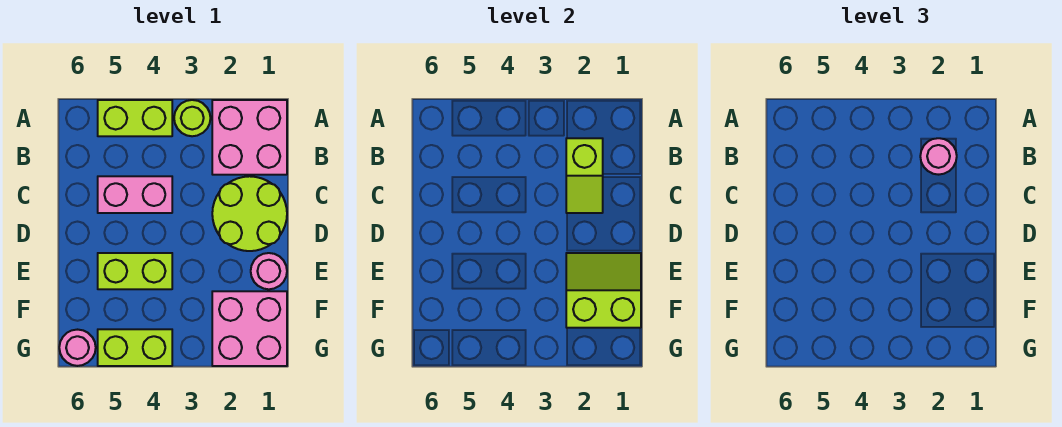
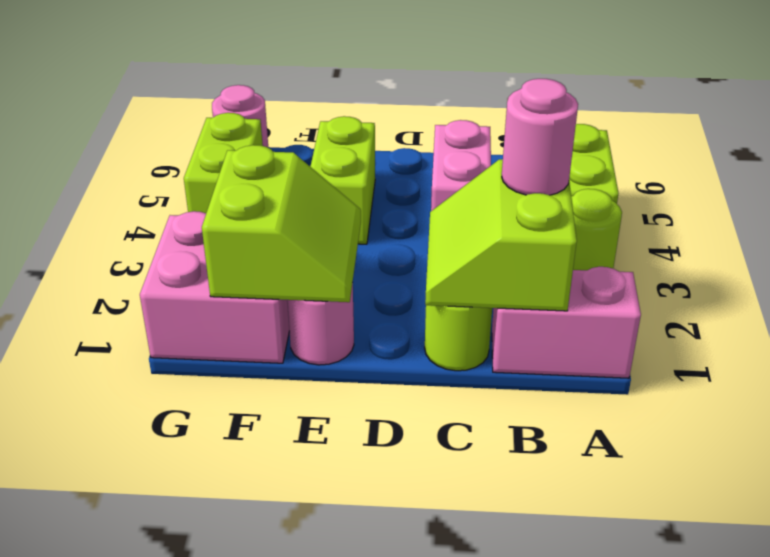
pink 2x2 brick [212,100,287,175] -> pink 1x2 brick [492,267,641,378]
lime 1x2 slope [566,138,603,213] -> lime 2x2 slope [425,159,577,311]
lime 2x2 round brick [212,176,287,251] -> lime 1x1 round brick [425,305,492,371]

